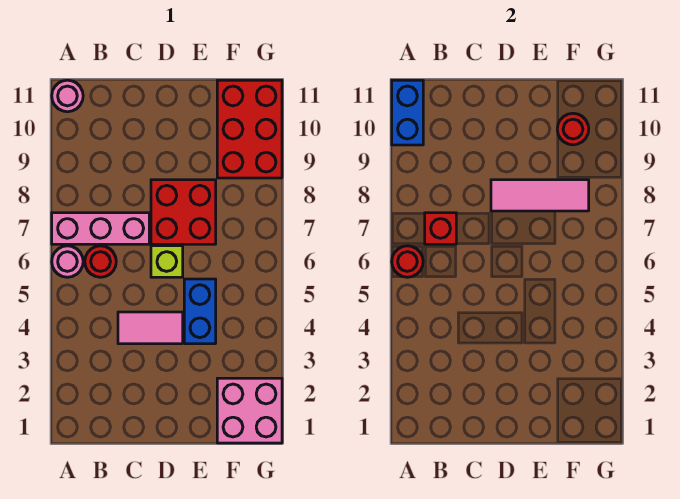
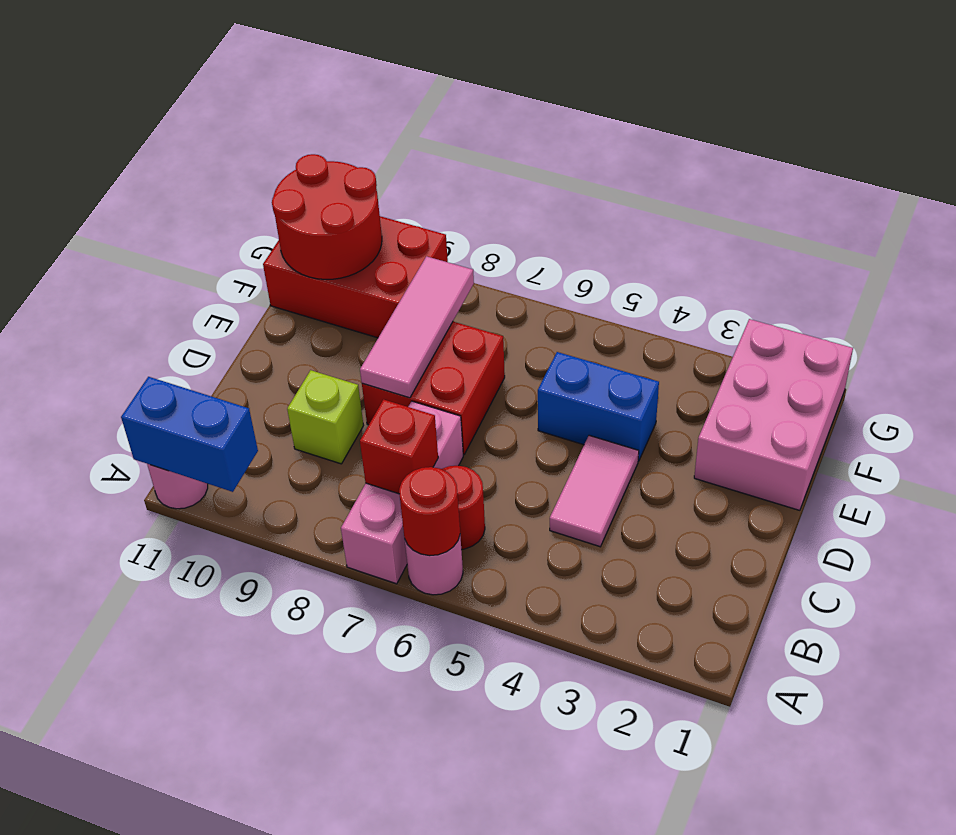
lime 1x1 brick [151,246,183,277] -> lime 1x1 brick moved to [287,370,364,464]
pink 2x2 brick [217,378,282,443] -> pink 2x3 brick [694,319,853,510]
red 1x1 round brick [557,113,589,145] -> red 2x2 round brick [272,154,382,279]

